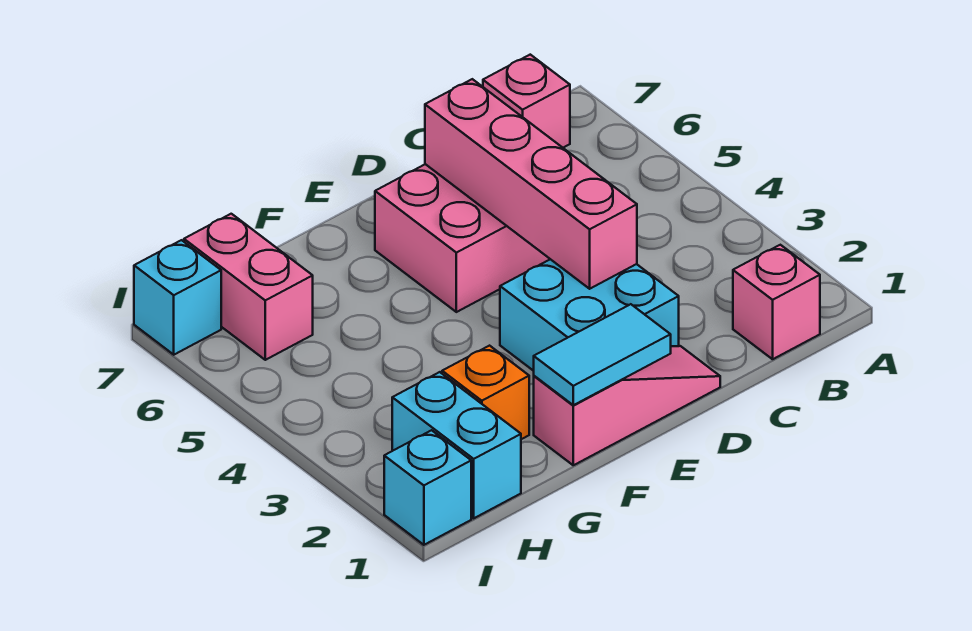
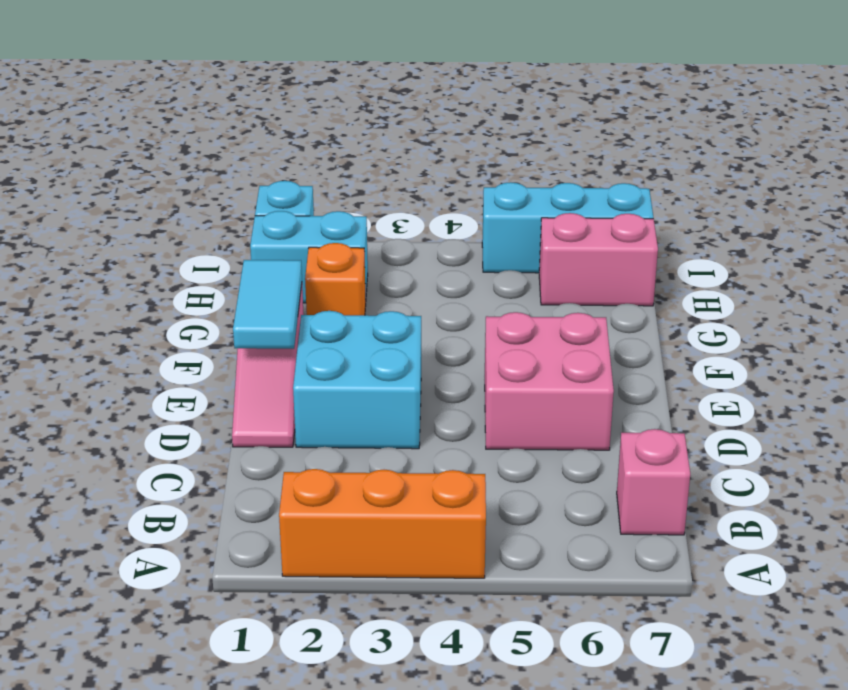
none -> orange 1x3 brick [279,469,486,578]
pink 1x1 brick [733,245,820,359] -> none
pink 1x4 brick [425,79,637,289] -> none
cyan 1x1 brick [134,240,221,355] -> cyan 1x3 brick [482,182,653,273]

